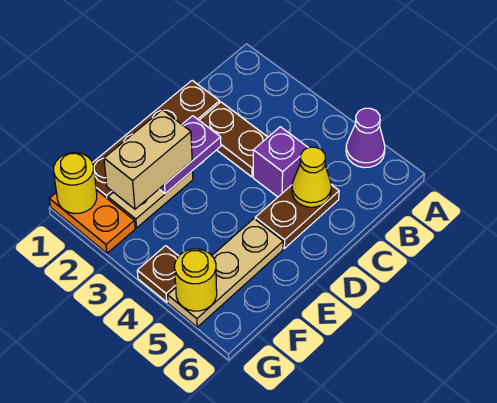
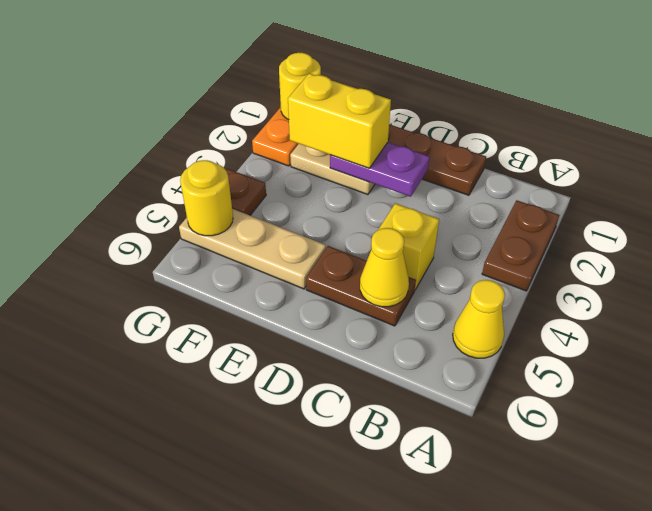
purple 1x1 cone [346,108,385,168] -> yellow 1x1 cone [453,280,505,358]
brown 1x2 plate [199,102,268,177] -> brown 1x2 plate moved to [482,200,559,291]
purple 1x1 brick [253,127,308,197] -> yellow 1x1 brick [378,203,439,290]
tan 1x2 brick [104,110,192,209] -> yellow 1x2 brick [288,73,391,168]

